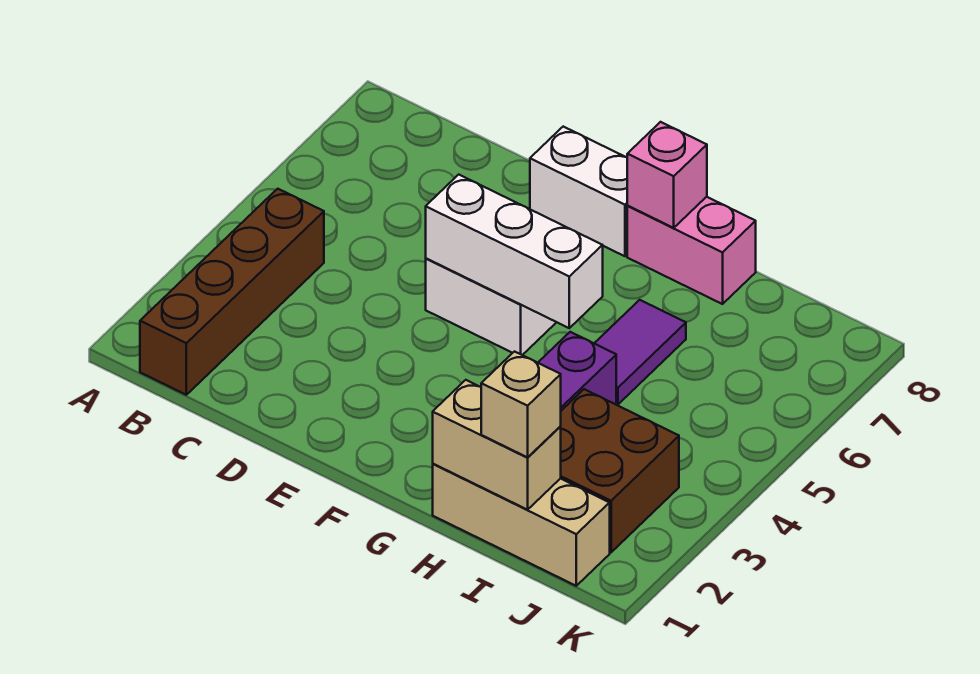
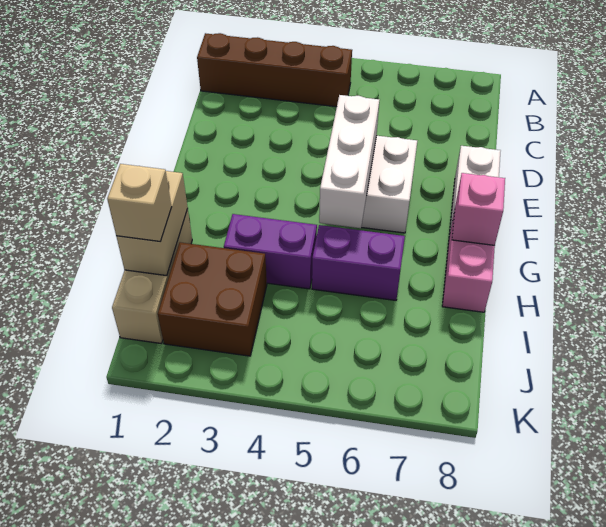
purple 1x2 tile [594,300,686,404] -> purple 1x2 brick [312,225,405,300]

